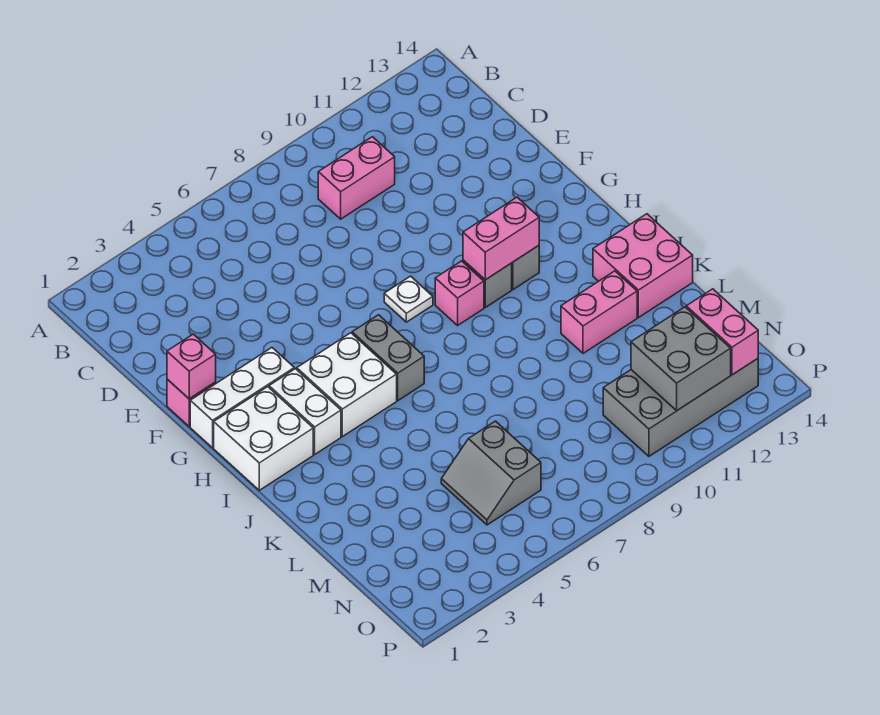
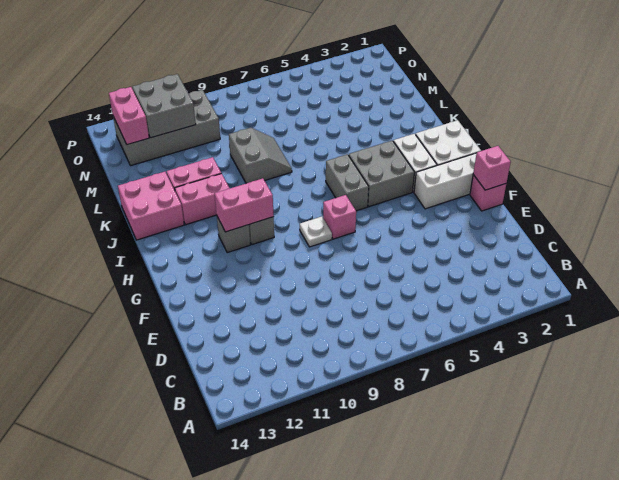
pink 1x2 brick [318,137,395,219] -> pink 1x2 brick moved to [175,174,230,225]
white 2x2 brick [297,333,397,437] -> grey 2x2 brick [349,140,414,207]
pink 1x1 brick [435,261,484,325] -> pink 1x1 brick moved to [323,195,356,239]
grey 2x2 slope [441,421,541,525] -> grey 2x2 slope moved to [229,128,292,183]

